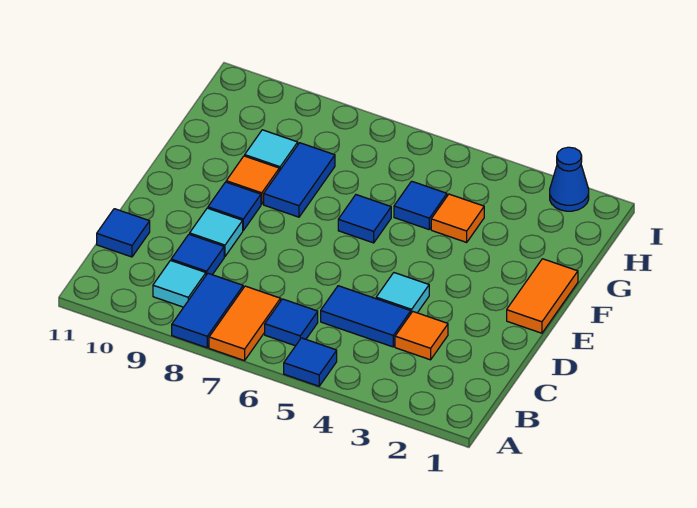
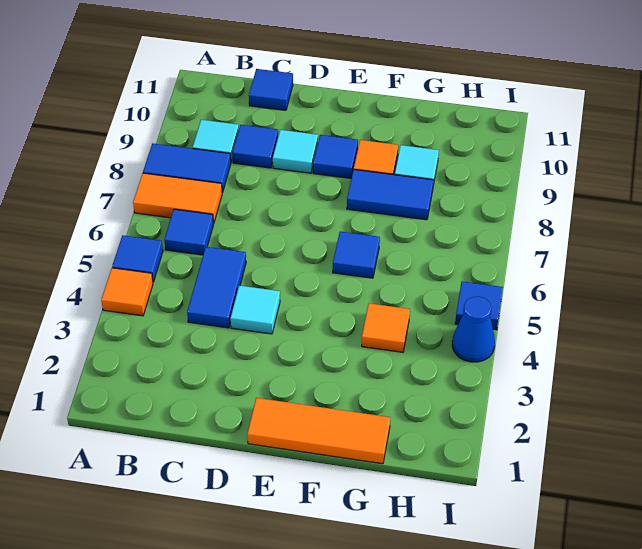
orange 1x1 tile [395,312,448,360] -> orange 1x1 tile moved to [101,268,153,316]
orange 1x2 tile [507,259,578,333] -> orange 1x3 tile [247,398,390,464]
blue 1x1 tile [394,181,447,229] -> blue 1x1 tile moved to [455,281,503,330]
blue 1x1 cone [550,147,589,211] -> blue 1x1 cone moved to [452,297,495,362]

